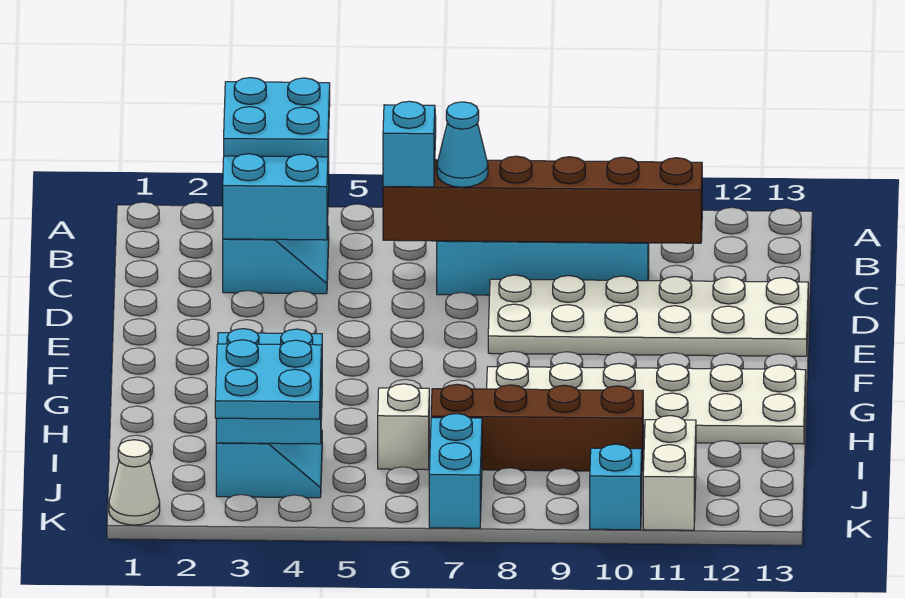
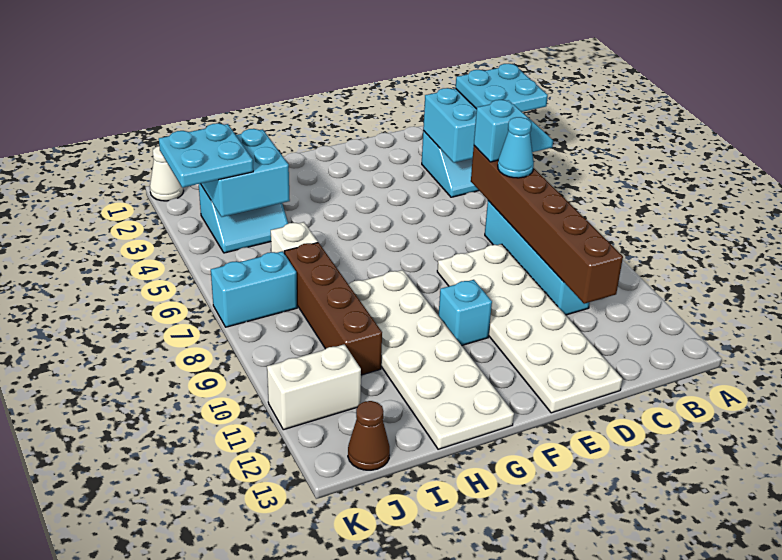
none -> brown 1x1 cone [348,401,390,470]
cyan 1x1 brick [590,444,642,530] -> cyan 1x1 brick moved to [438,280,492,346]

